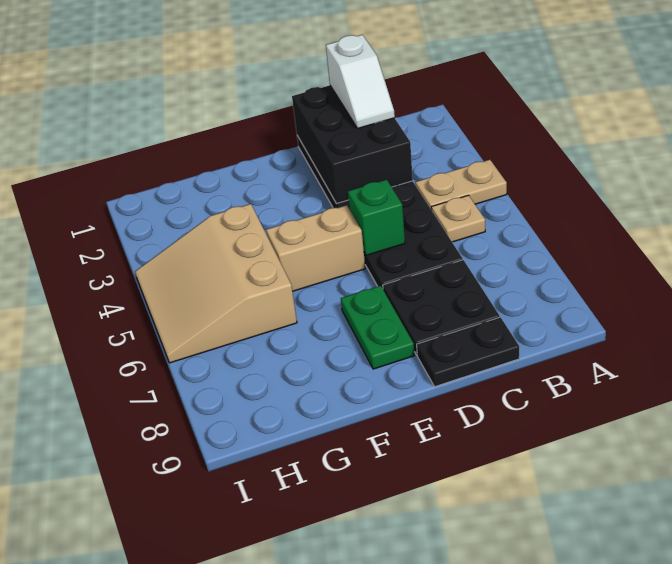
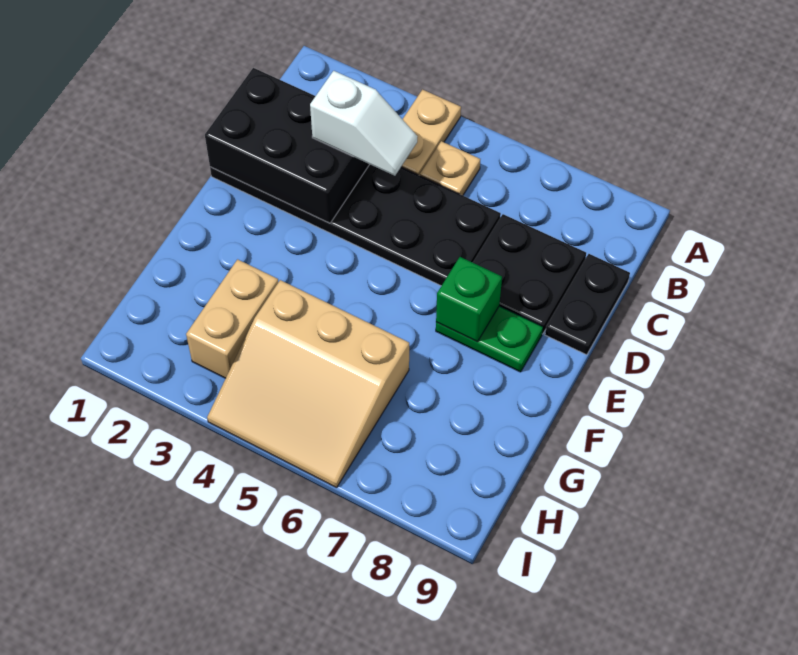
white 1x2 slope [326,35,395,129] -> white 1x2 slope moved to [310,71,418,176]
green 1x1 brick [348,180,405,255] -> green 1x1 brick moved to [436,257,502,342]
tan 1x2 brick [266,205,365,291] -> tan 1x2 brick moved to [186,259,278,378]

